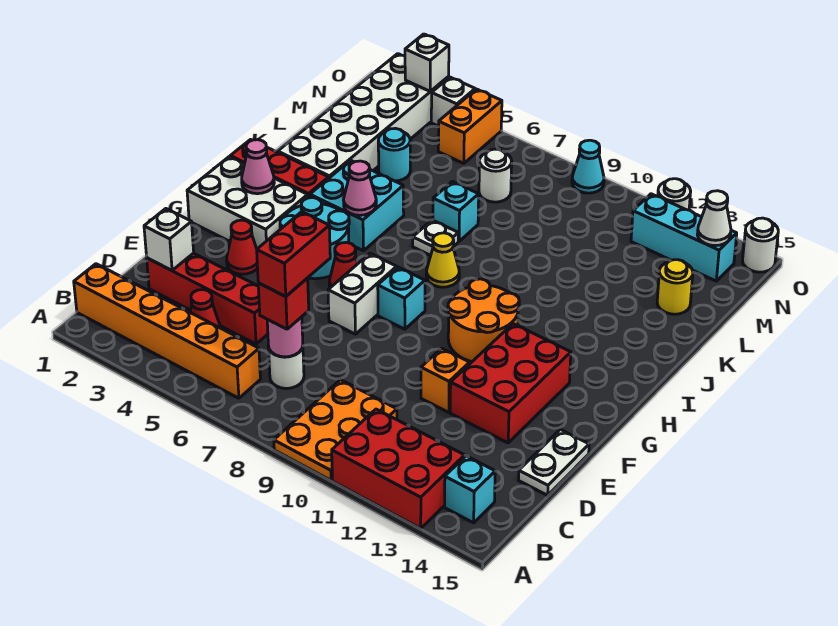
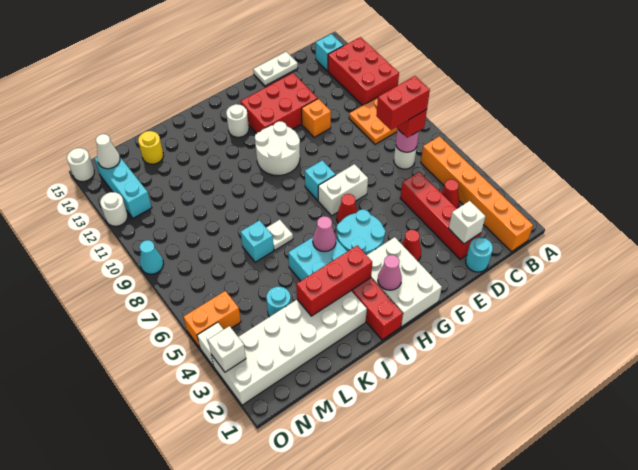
none -> cyan 1x1 round brick [466,237,493,272]
orange 2x2 round brick [448,279,519,362] -> white 2x2 round brick [255,121,300,176]
none -> red 1x3 brick [296,245,372,316]
yellow 1x1 cone [426,233,459,287] -> none
white 1x1 round brick [479,149,512,202] -> white 1x1 round brick moved to [226,104,249,137]

